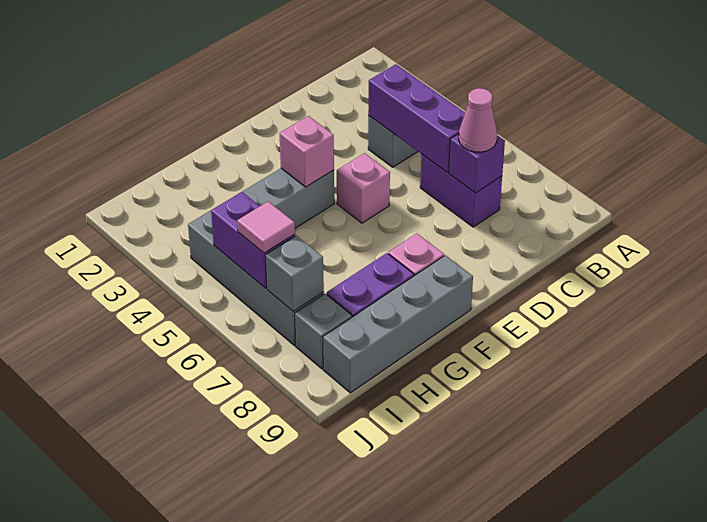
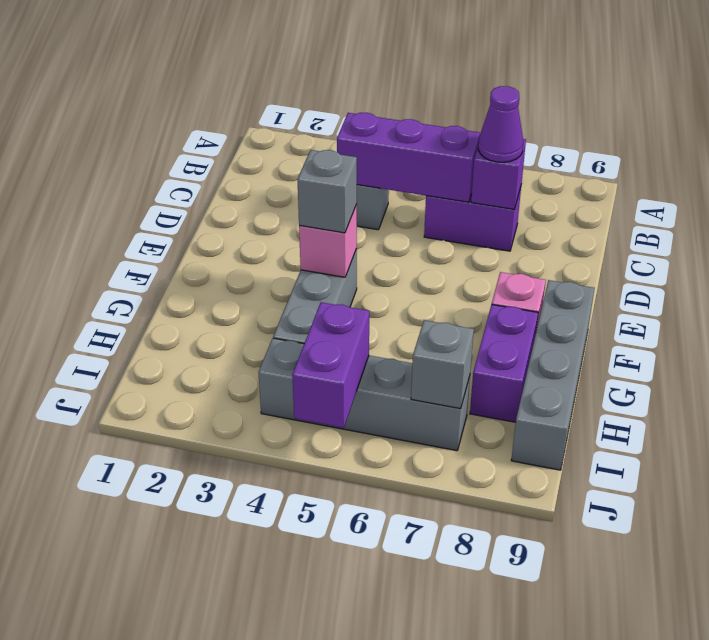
pink 1x1 cone [459,88,497,152] -> purple 1x1 cone [478,86,523,162]
pink 1x1 brick [337,153,390,223] -> none
purple 1x2 brick [211,192,295,288] -> purple 1x2 brick turned to [292,302,369,428]
pink 1x1 tile [237,201,295,253] -> none
grey 1x1 brick [295,294,352,369] -> grey 1x1 brick moved to [297,150,357,233]

